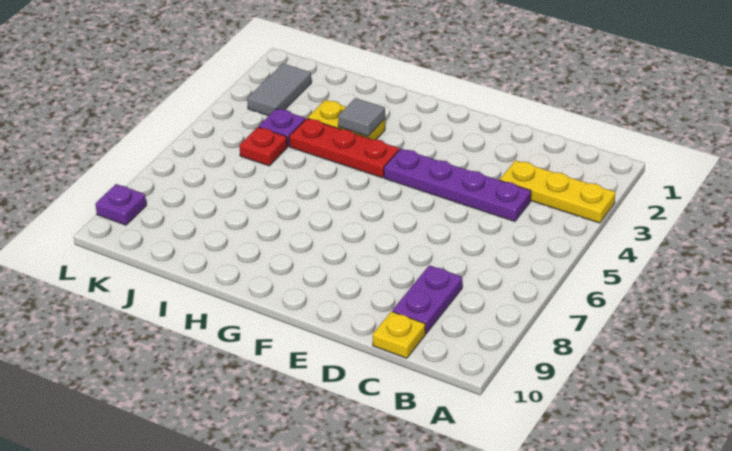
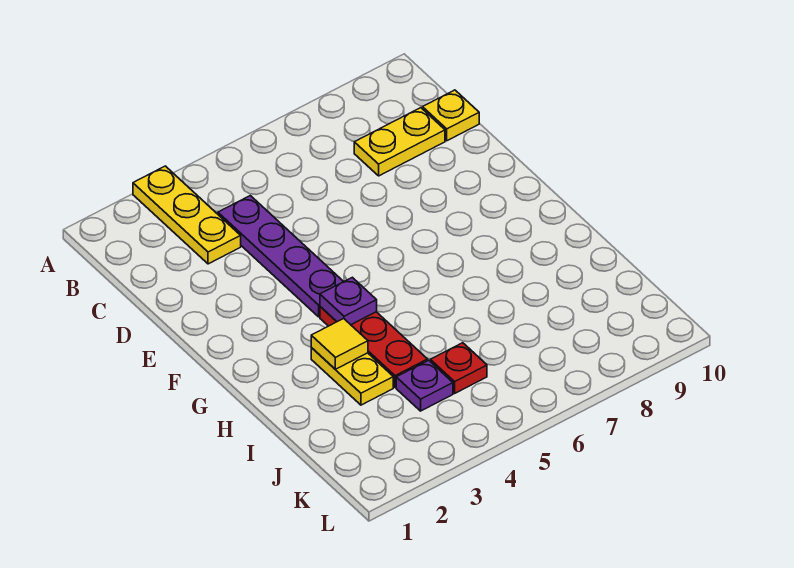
purple 1x2 plate [392,265,462,334] -> yellow 1x2 plate [354,108,445,176]
grey 1x1 tile [338,98,385,136] -> yellow 1x1 tile [311,319,368,369]
grey 1x2 tile [247,64,311,116] -> none
purple 1x1 plate [95,184,146,225] -> purple 1x1 plate moved to [320,277,377,325]

